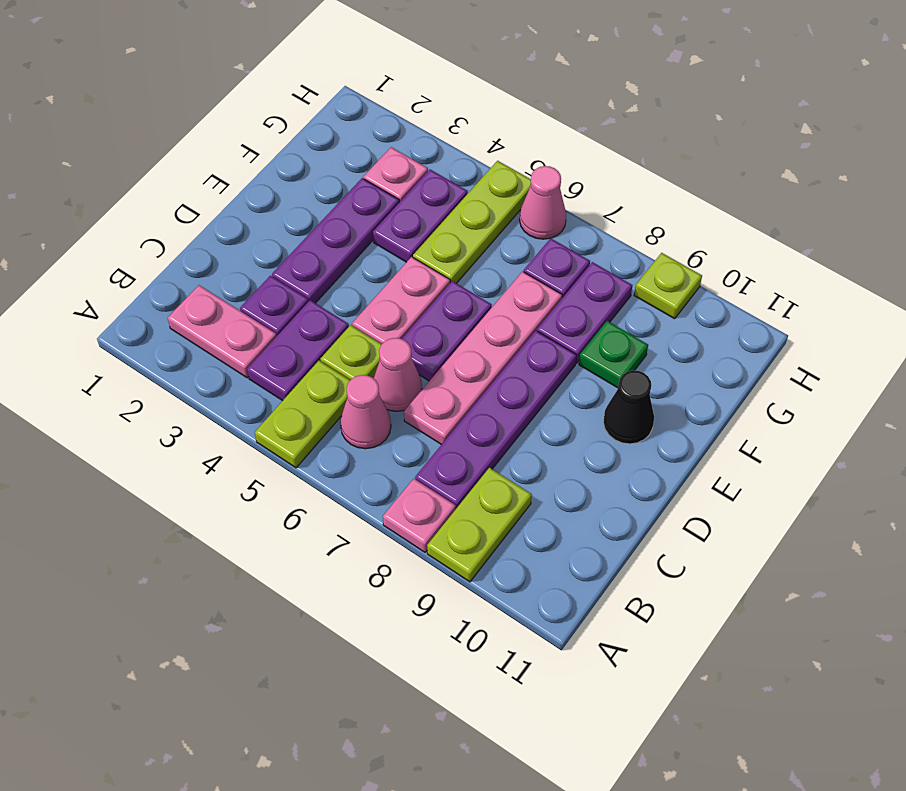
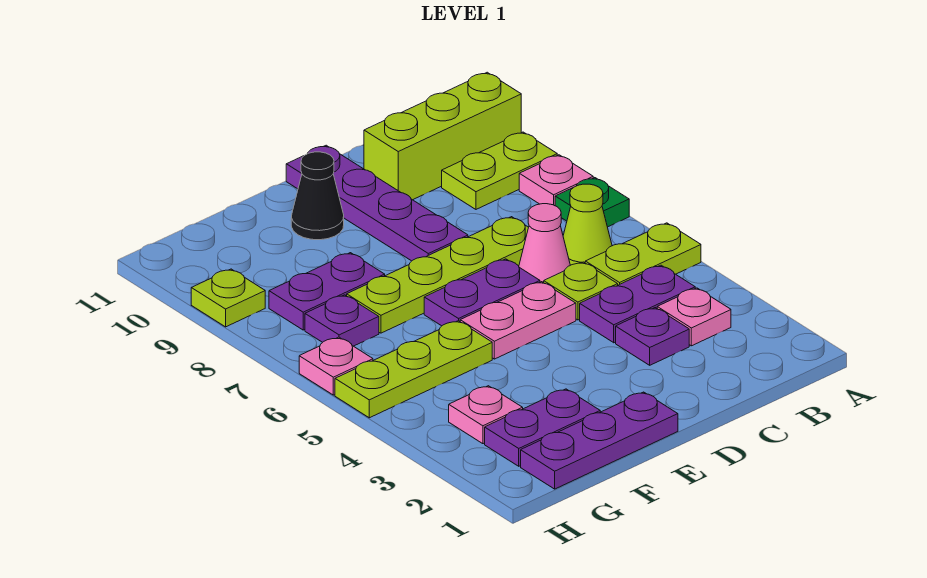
none -> lime 1x3 brick [364,72,521,200]
pink 1x2 plate [168,285,277,378] -> pink 1x1 plate [657,288,731,346]
pink 1x1 cone [340,375,391,449] -> lime 1x1 cone [563,184,612,265]
purple 1x4 plate [415,331,577,508] -> purple 1x4 plate turned to [286,145,468,261]
pink 1x4 plate [404,272,562,445] -> lime 1x4 plate [347,217,529,333]
purple 1x3 plate [272,178,399,303] -> purple 1x3 plate moved to [521,392,678,489]
purple 1x2 plate [373,170,468,262] -> purple 1x2 plate moved to [485,389,600,466]
green 1x1 plate [579,321,648,388] -> green 1x1 plate moved to [555,178,629,227]
pink 1x1 cone [520,166,566,239] -> pink 1x1 plate [299,337,373,395]

